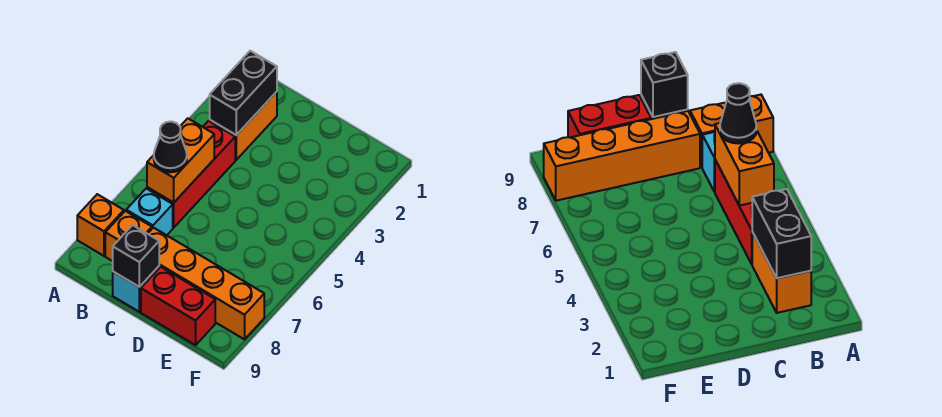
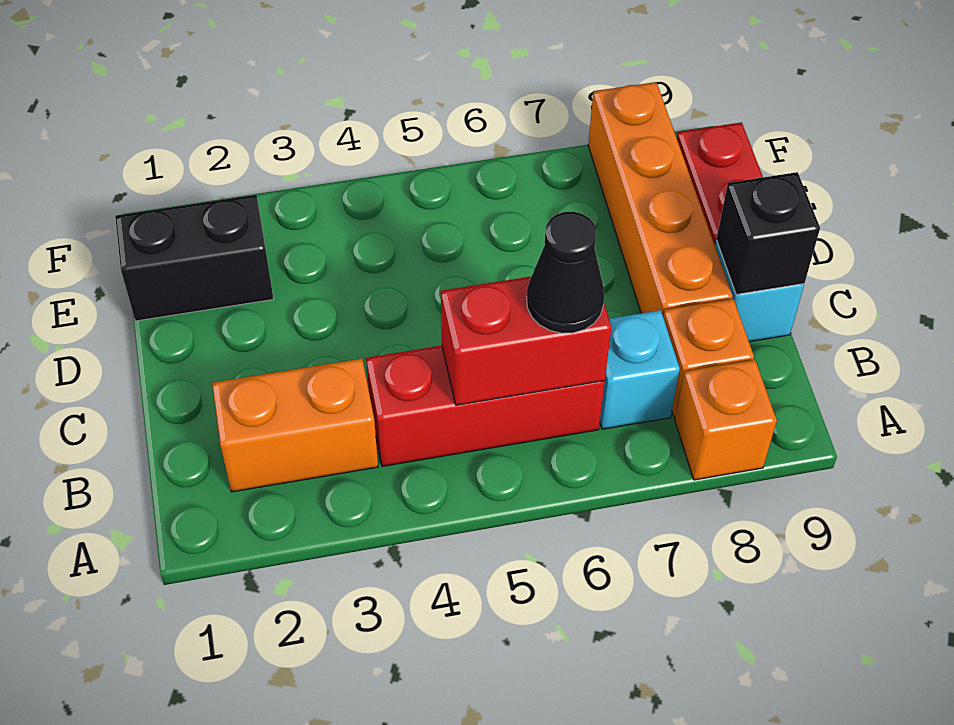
black 1x2 brick [210,51,277,135] -> black 1x2 brick moved to [115,195,273,321]
orange 1x2 brick [147,118,214,203] -> red 1x2 brick [441,277,611,405]

